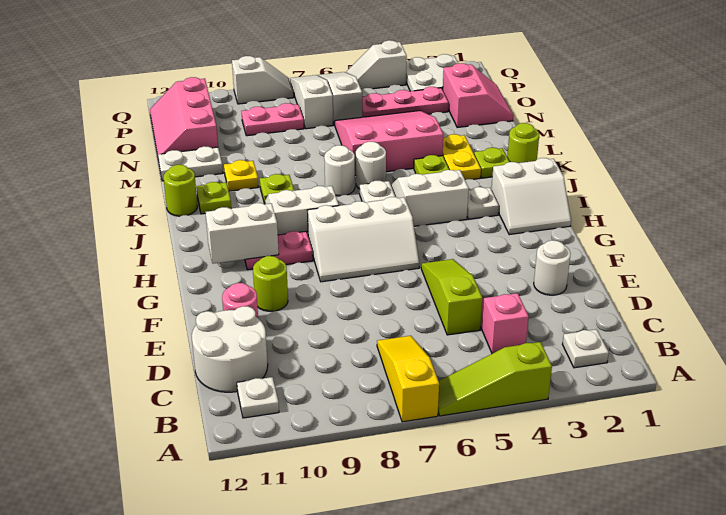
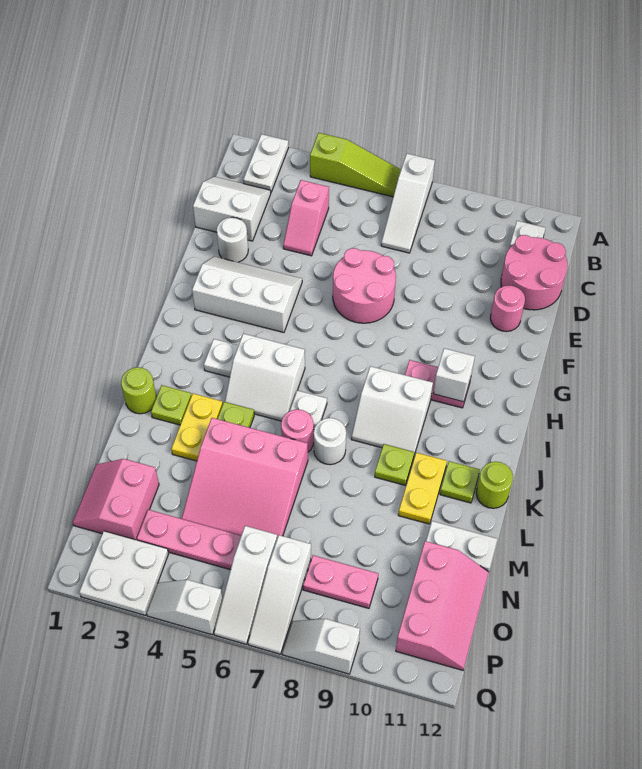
yellow 1x3 slope [377,336,439,422] -> white 1x3 slope [381,154,435,253]
white 1x1 plate [562,329,609,368] -> white 1x2 plate [243,134,289,192]
white 2x2 round brick [192,306,268,392] -> pink 2x2 round brick [501,235,568,310]
lime 1x3 slope [421,259,482,335] -> none
none -> pink 2x2 round brick [333,248,396,323]
lime 1x1 round brick [253,256,288,311] -> none
white 2x3 slope [307,197,419,282] -> white 2x3 slope moved to [192,257,302,333]
white 2x2 slope [492,158,571,235] -> white 2x2 slope moved to [193,177,271,241]
white 1x2 brick [205,203,279,264] -> white 1x1 brick [433,348,475,402]
white 1x1 round brick [356,142,386,189] -> pink 1x1 round brick [281,409,314,452]
yellow 1x1 plate [224,160,258,191] -> yellow 1x2 plate [398,453,447,524]
white 1x2 slope [346,40,407,90] -> white 1x2 slope turned to [147,580,223,635]

